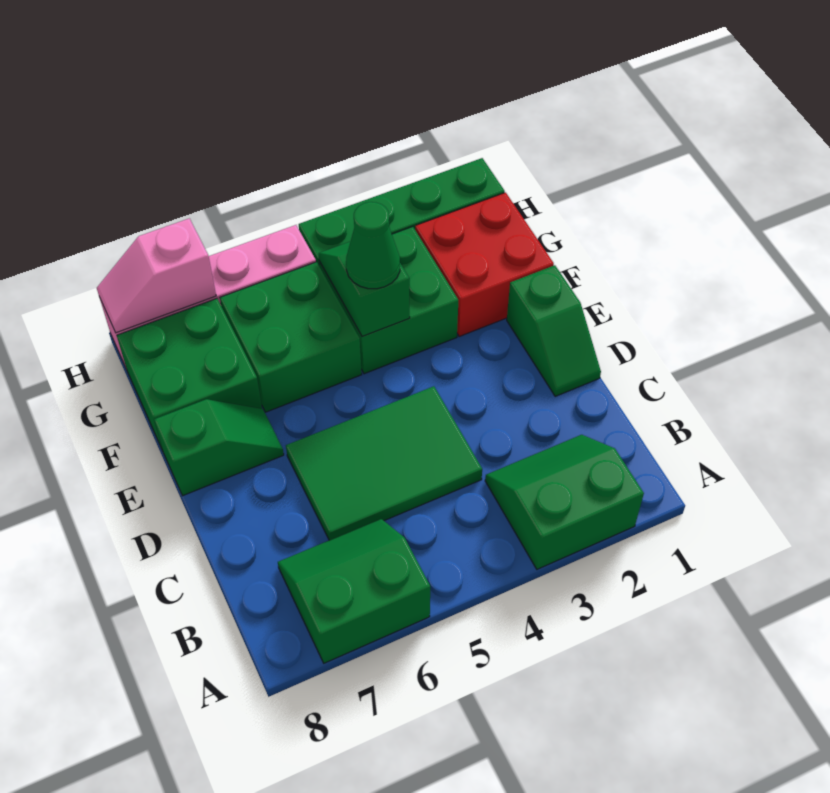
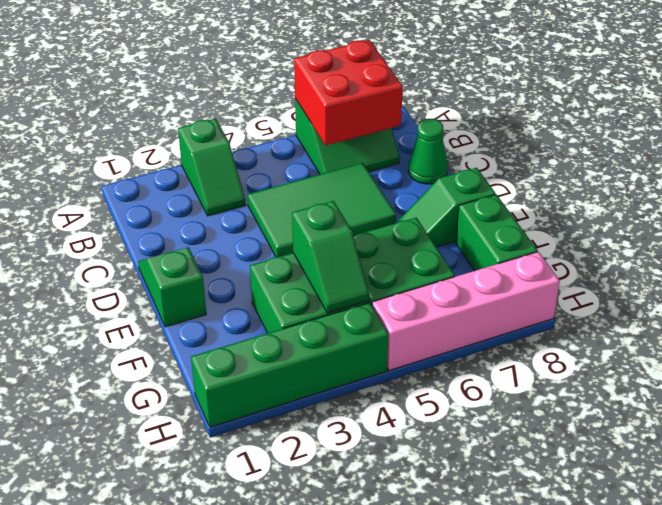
green 2x2 slope [485,435,644,569] -> green 1x2 slope [178,118,246,216]
red 2x2 brick [415,192,554,337] -> red 2x2 brick moved to [294,40,403,145]
green 1x1 cone [346,202,400,289] -> green 1x1 cone moved to [408,119,448,184]
green 2x2 brick [117,299,262,451] -> green 1x2 brick [456,195,538,271]
pink 1x2 slope [97,218,216,333] -> none

